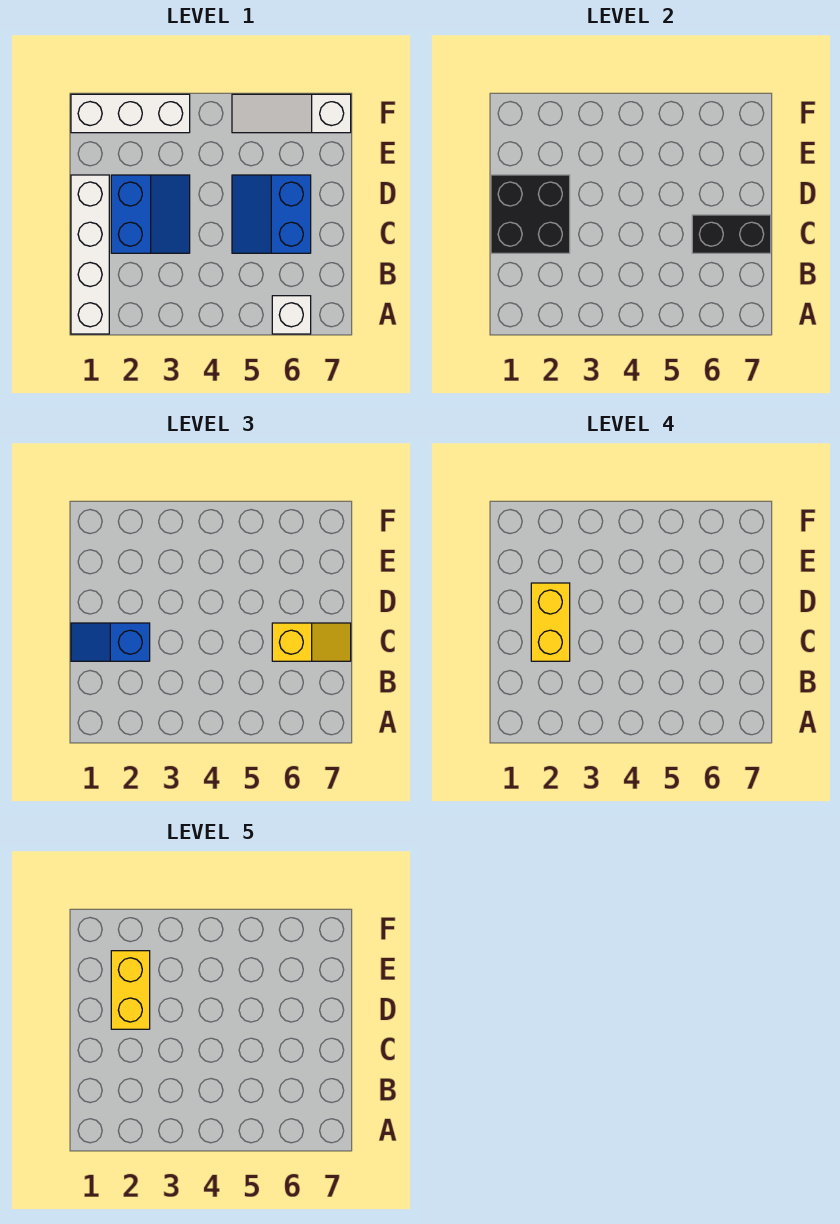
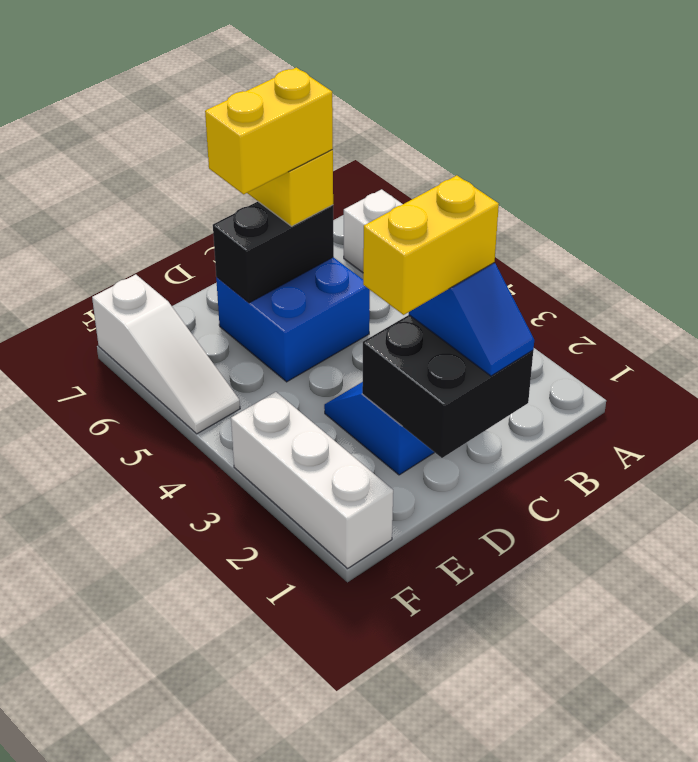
white 1x4 brick [71,175,109,334] -> none
blue 2x2 slope [232,175,311,253] -> blue 2x2 brick [216,257,370,382]
black 1x2 brick [692,215,771,253] -> black 1x2 brick turned to [213,202,334,303]
yellow 1x2 brick [111,951,150,1029] -> yellow 1x2 brick moved to [205,67,333,194]

